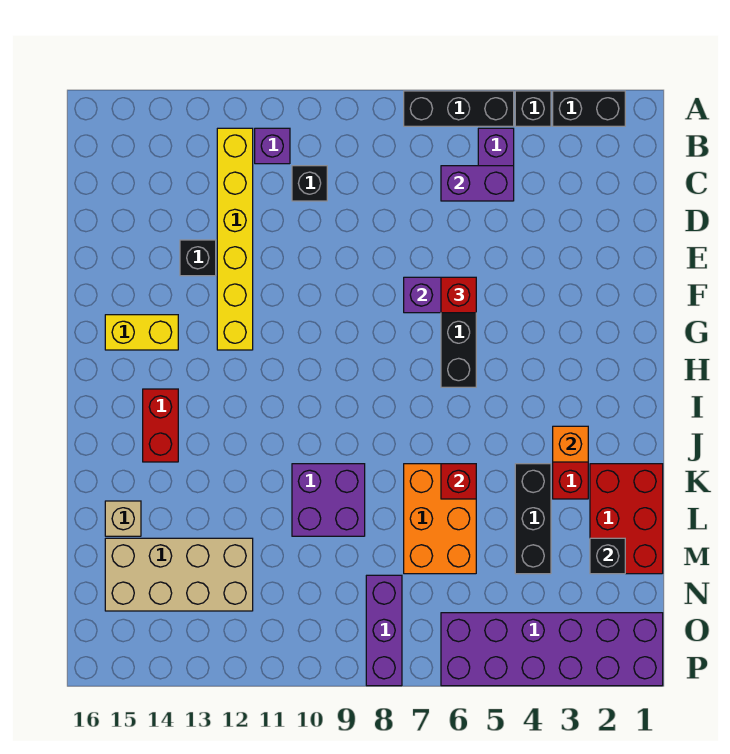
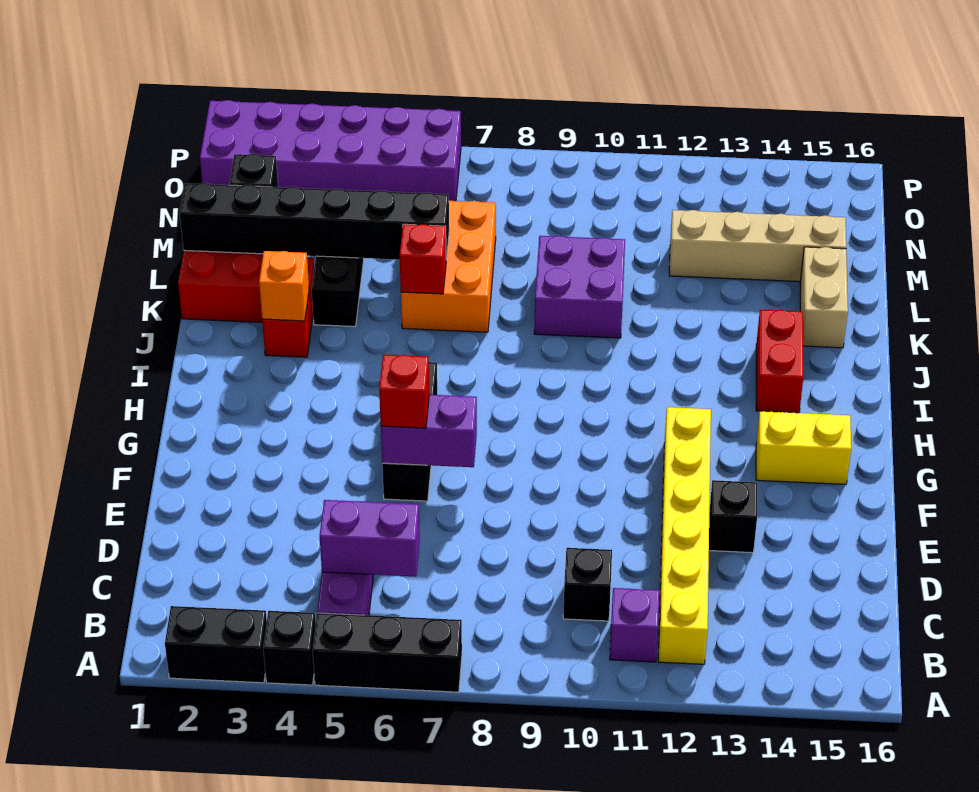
none -> black 1x6 brick [180,183,449,260]
tan 1x1 brick [105,501,141,536] -> tan 1x2 brick [800,247,848,348]
tan 2x4 brick [105,538,253,611] -> tan 1x4 brick [669,210,846,282]
purple 1x3 brick [366,575,402,686] -> none

